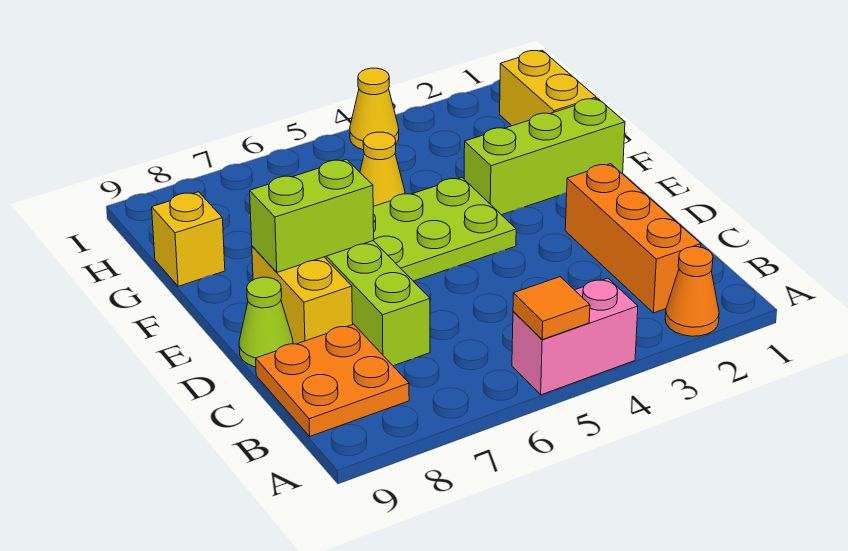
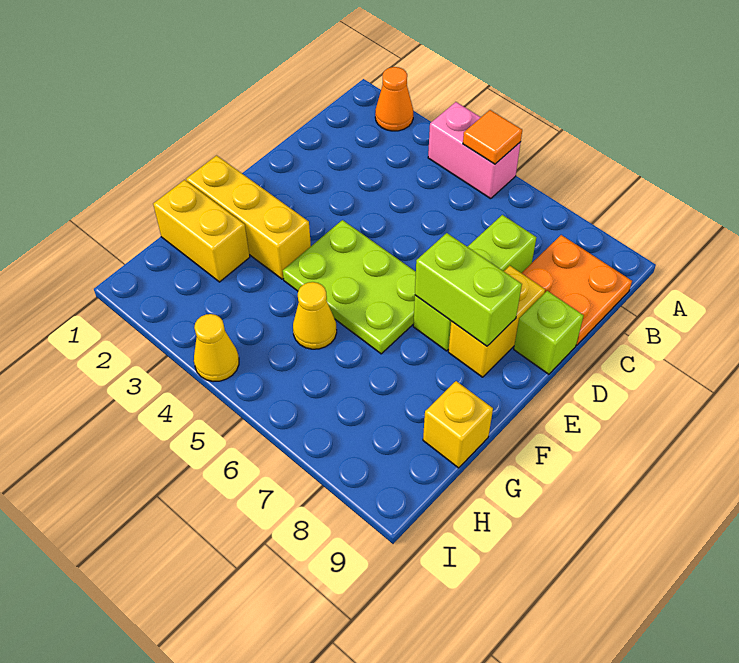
orange 1x3 brick [565,164,701,313] -> none
lime 1x1 cone [239,277,293,367] -> lime 1x1 brick [514,291,584,374]
lime 1x3 brick [464,98,625,215] -> yellow 1x3 brick [186,155,311,279]
yellow 1x2 brick [500,50,596,126] -> yellow 1x2 brick turned to [153,180,250,282]

